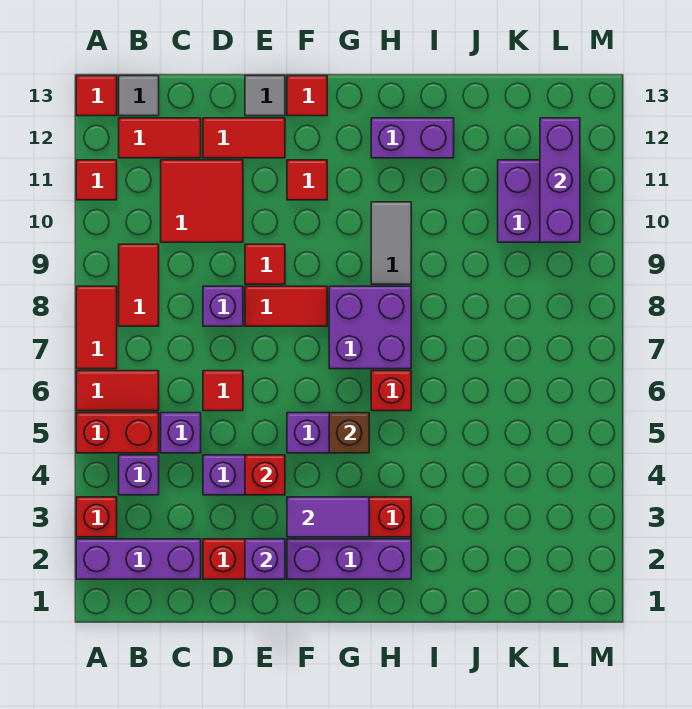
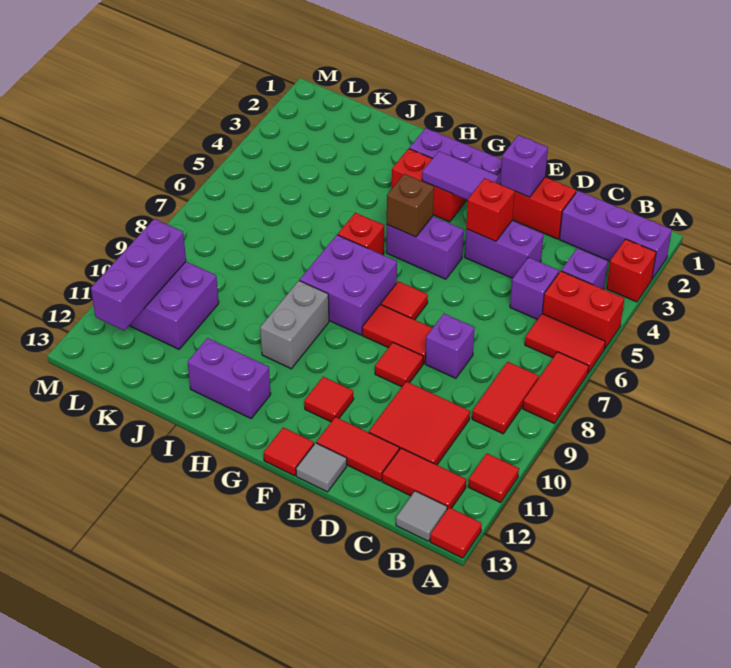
red 1x1 tile [203,371,243,411] -> red 1x1 tile moved to [381,281,428,320]
grey 1x2 tile [371,202,411,284] -> grey 1x2 brick [260,281,329,369]

